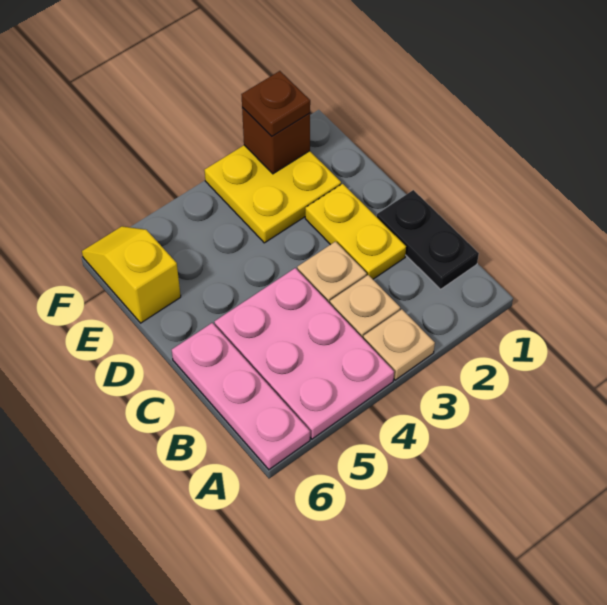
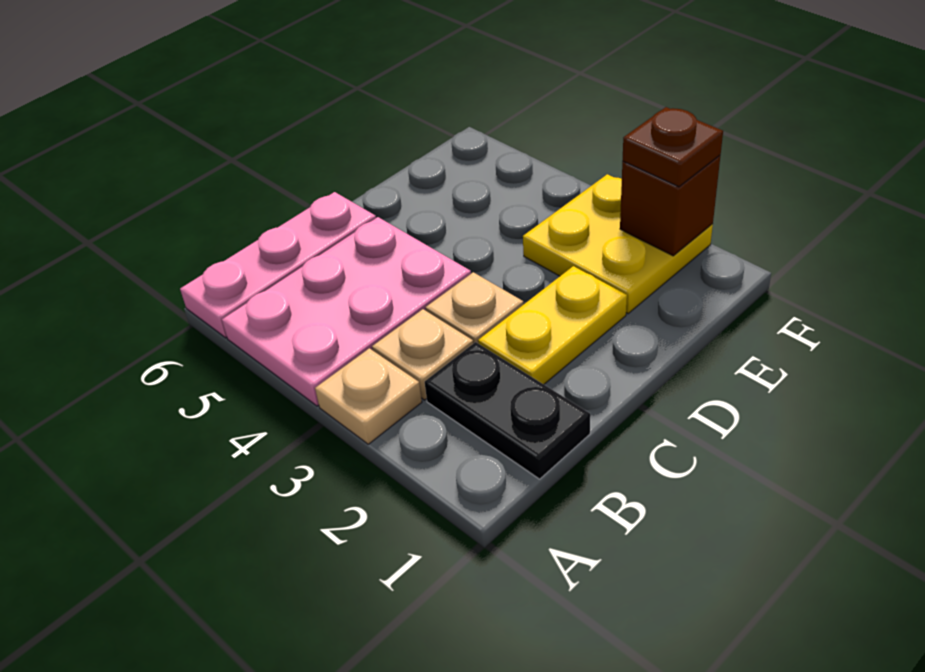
black 1x2 plate [377,190,479,289] -> black 1x2 plate turned to [425,342,590,479]
yellow 1x2 slope [82,226,181,323] -> none

